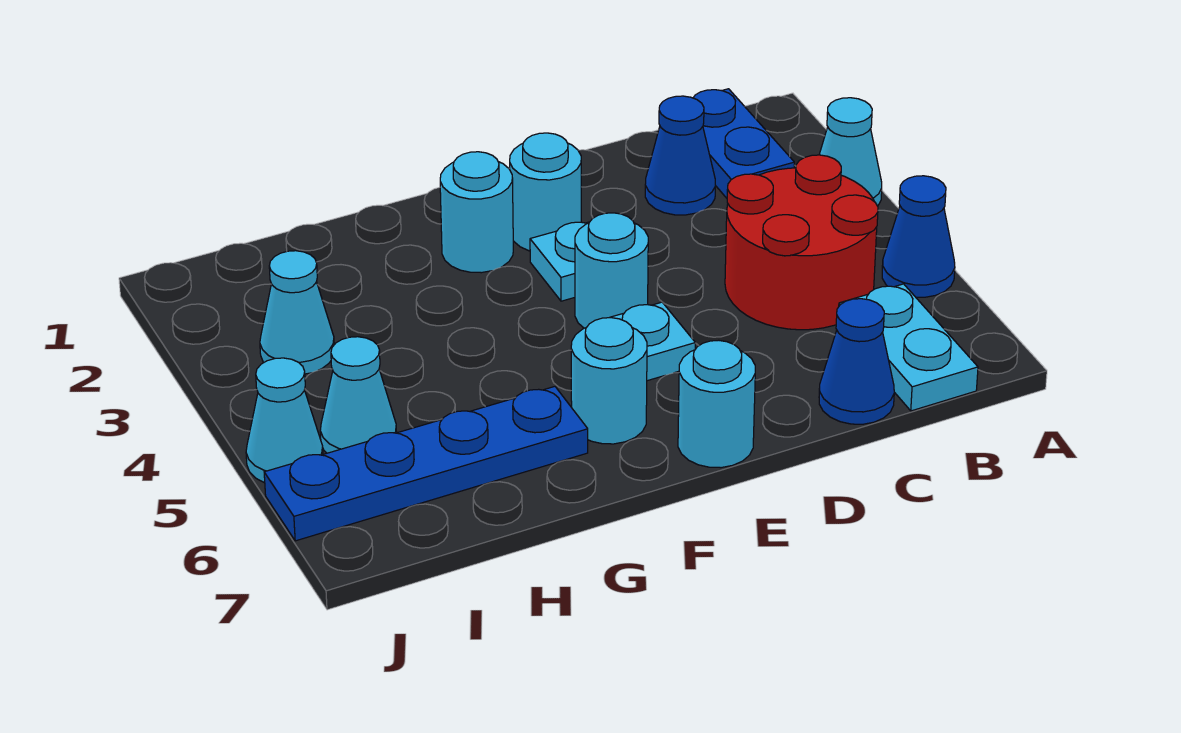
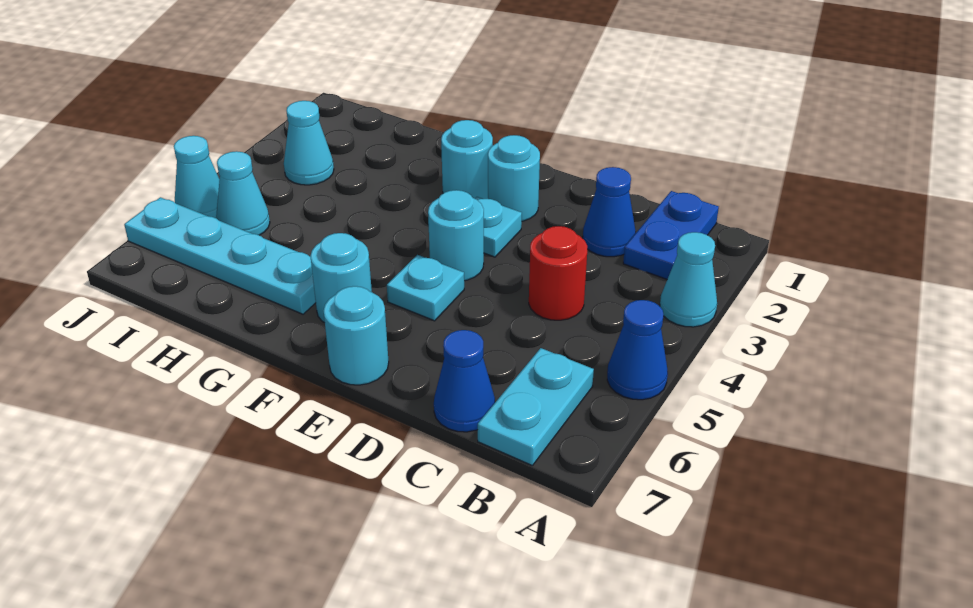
red 2x2 round brick [725,155,878,330] -> red 1x1 round brick [529,226,587,320]
blue 1x4 plate [264,387,588,541] -> cyan 1x4 plate [124,197,316,314]

